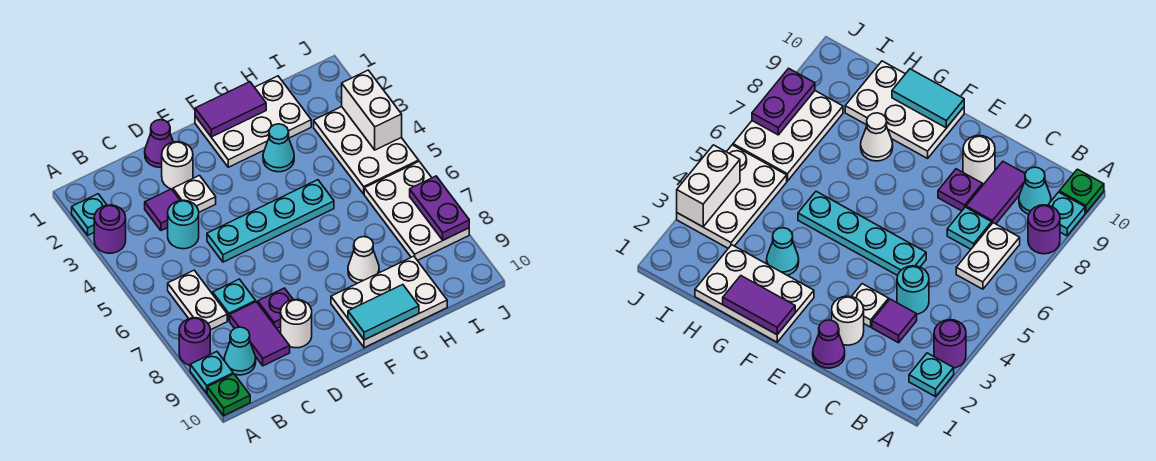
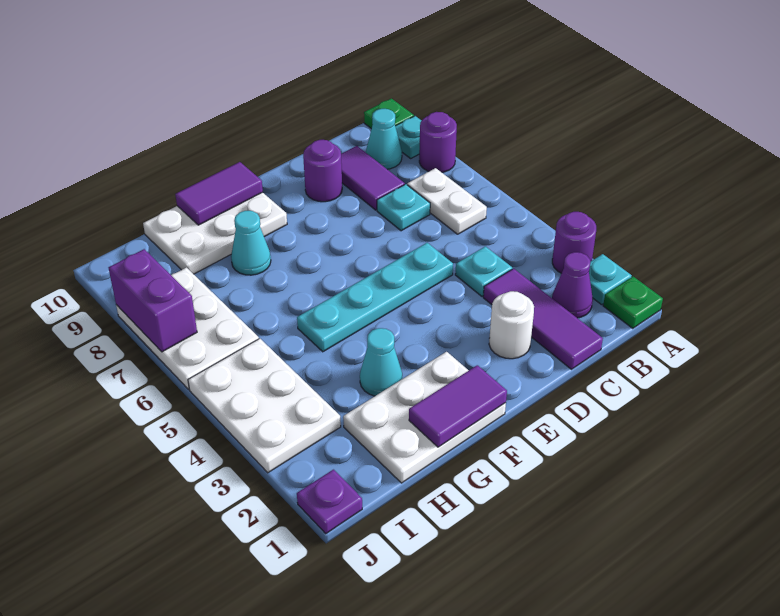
none -> green 1x1 plate [603,277,663,328]
purple 1x1 tile [145,189,180,231] -> purple 1x3 tile [483,269,603,369]
cyan 1x1 round brick [168,200,199,249] -> cyan 1x1 plate [455,246,512,296]
purple 1x1 cone [145,120,173,167] -> purple 1x1 cone moved to [552,252,593,318]
white 1x1 plate [173,176,216,212] -> none
purple 1x1 plate [258,288,293,328] -> purple 1x1 plate moved to [297,470,362,534]
white 1x1 round brick [281,299,312,348] -> purple 1x1 round brick [303,140,342,202]
cyan 1x2 tile [348,285,419,340] -> purple 1x2 tile [175,162,263,225]
white 1x1 cone [348,237,379,283] -> cyan 1x1 cone [231,211,271,275]
white 1x2 brick [342,70,402,150] -> none
purple 1x2 plate [410,176,469,240] -> purple 1x2 brick [108,249,197,352]

